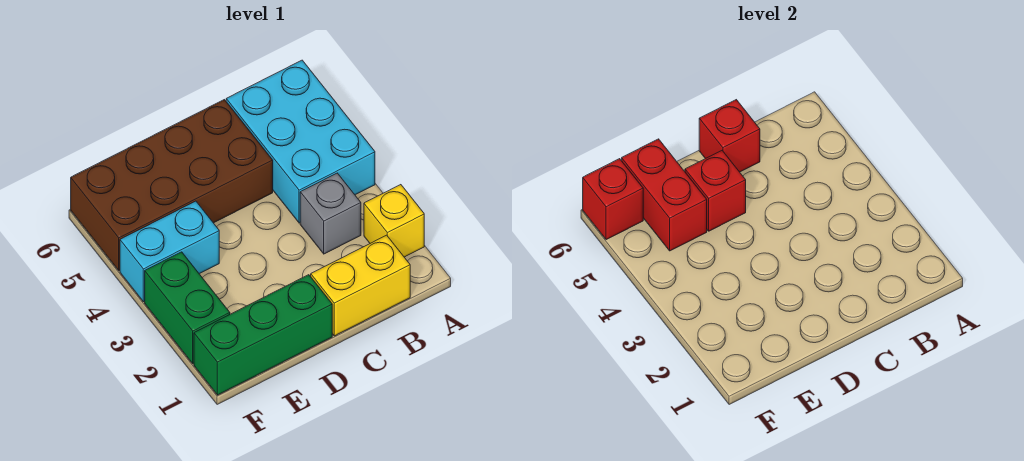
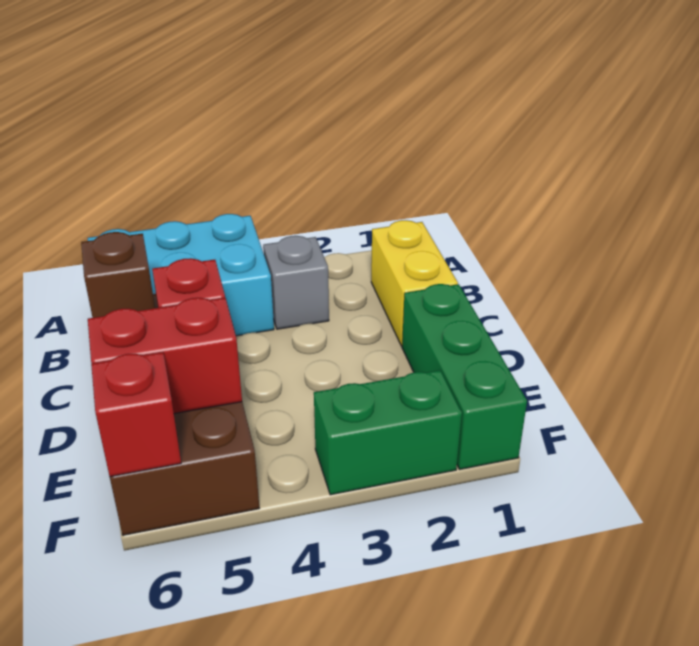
yellow 1x1 brick [364,185,424,257] -> none
red 1x1 brick [699,100,760,172] -> brown 1x1 brick [81,232,155,318]
cyan 1x2 brick [120,201,219,302] -> none

